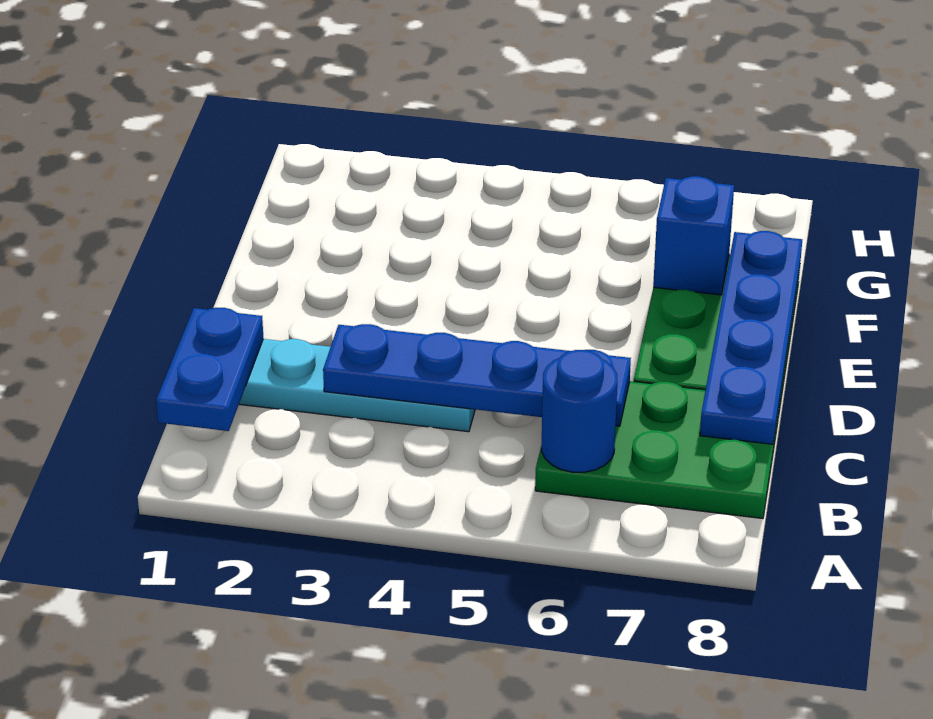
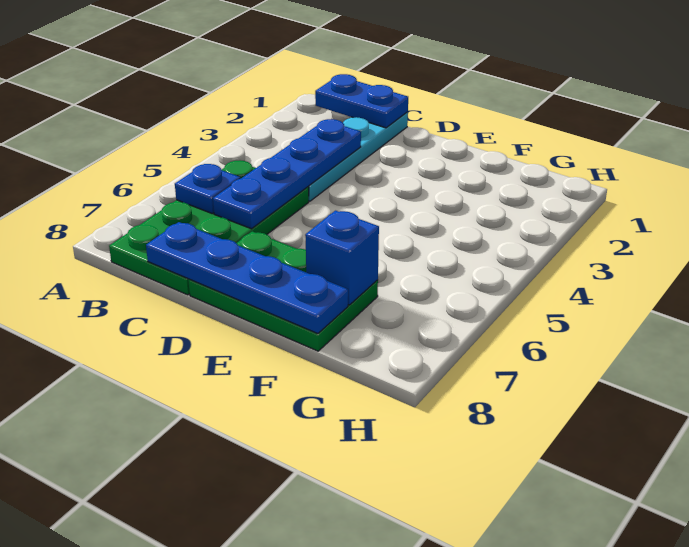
green 2x3 plate [535,381,780,519] -> green 2x4 plate [109,160,309,295]
blue 1x1 round brick [542,350,617,472] -> blue 1x1 plate [175,164,240,213]

